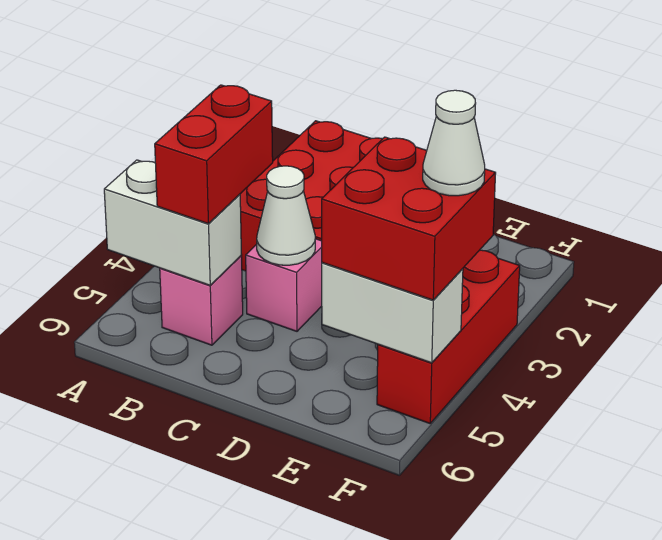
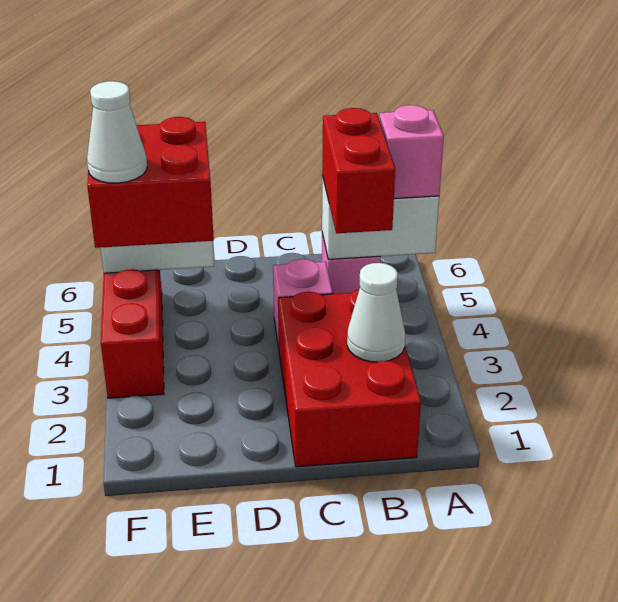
none -> pink 1x1 brick [379,105,444,199]
white 1x1 cone [257,166,315,265] -> white 1x1 cone moved to [347,263,405,362]

